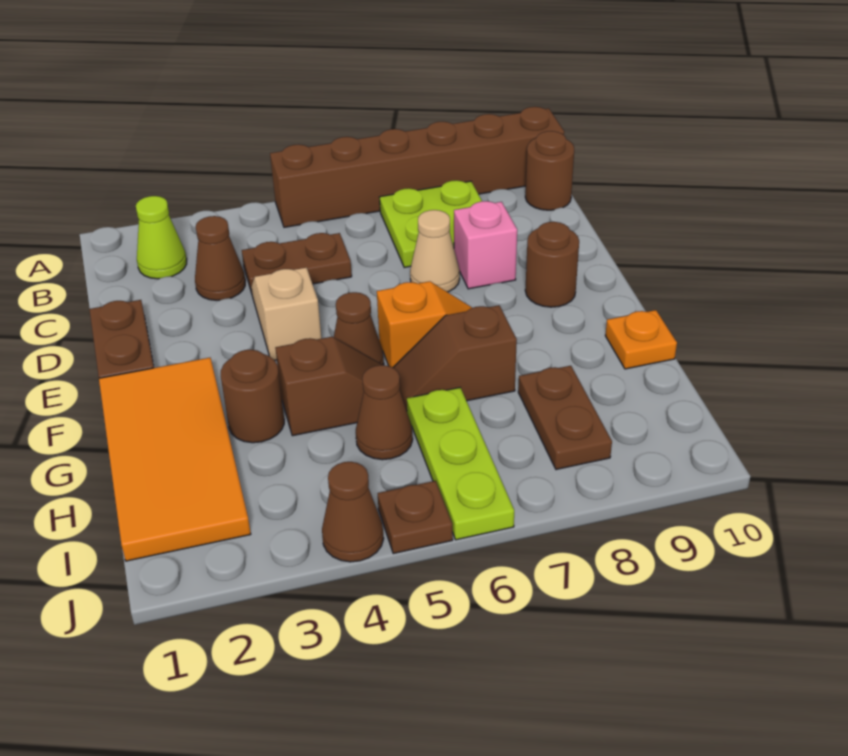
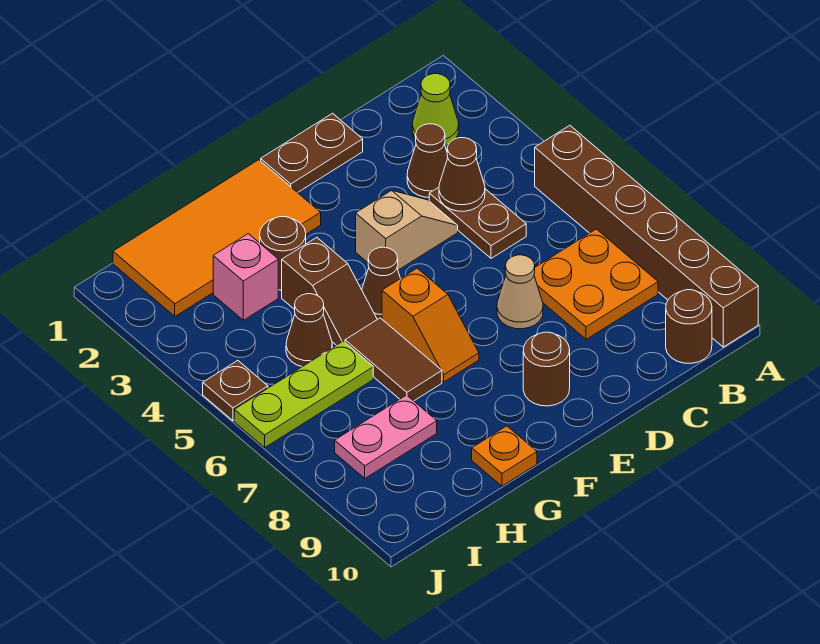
lime 2x2 plate [379,180,482,268] -> orange 2x2 plate [534,229,658,339]
pink 1x1 brick [454,201,517,289] -> pink 1x1 brick moved to [213,234,278,320]
brown 1x2 slope [393,305,517,410] -> brown 1x2 tile [345,318,442,401]
brown 1x2 plate [518,366,612,470] -> pink 1x2 plate [335,395,437,478]
brown 1x1 cone [322,462,384,562] -> brown 1x1 cone moved to [439,138,485,211]

